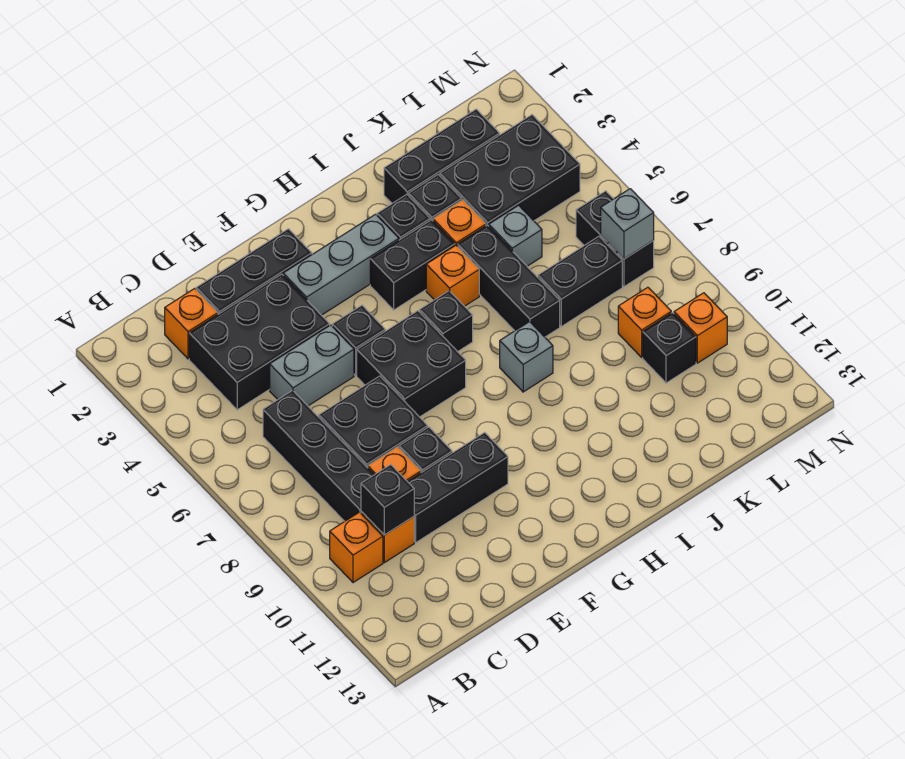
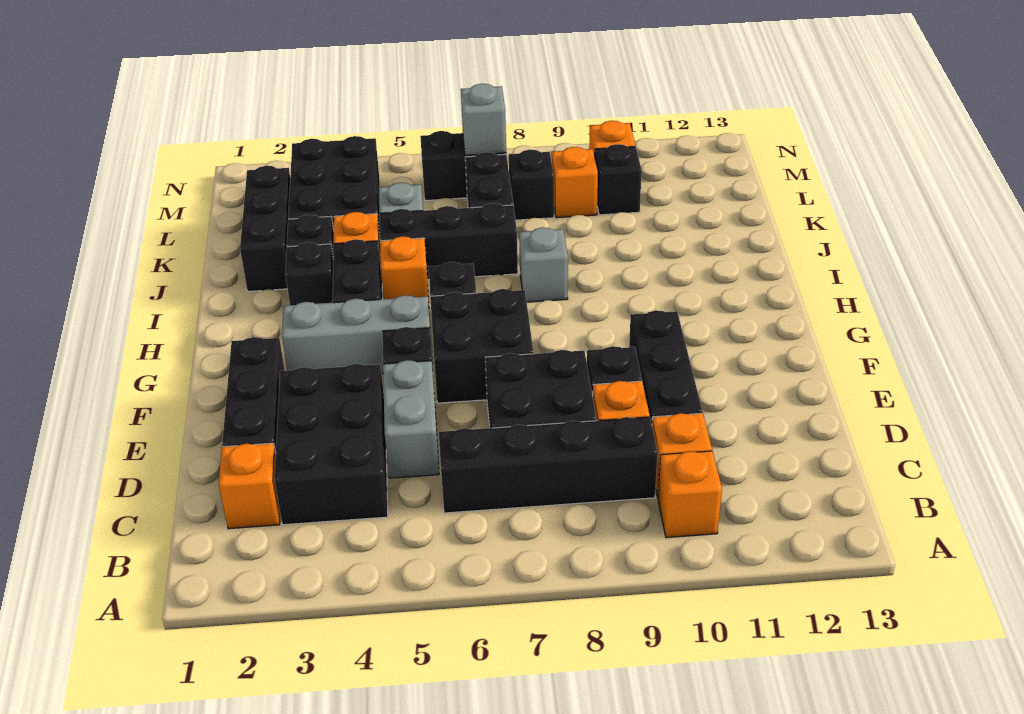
black 1x1 brick [361,465,414,535] -> black 1x1 brick moved to [509,150,554,220]
grey 1x3 brick [283,214,399,315] -> grey 1x3 brick turned to [282,295,433,374]

